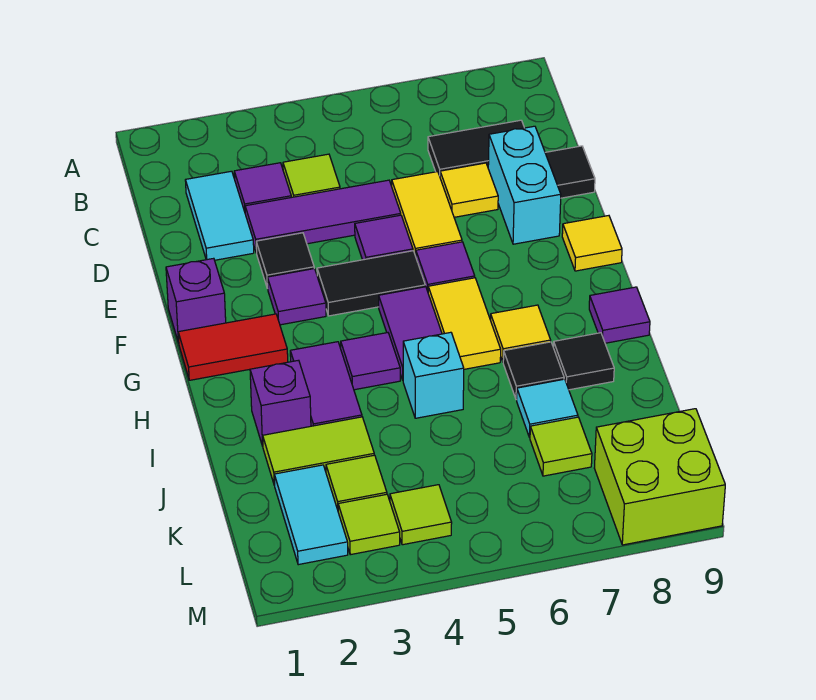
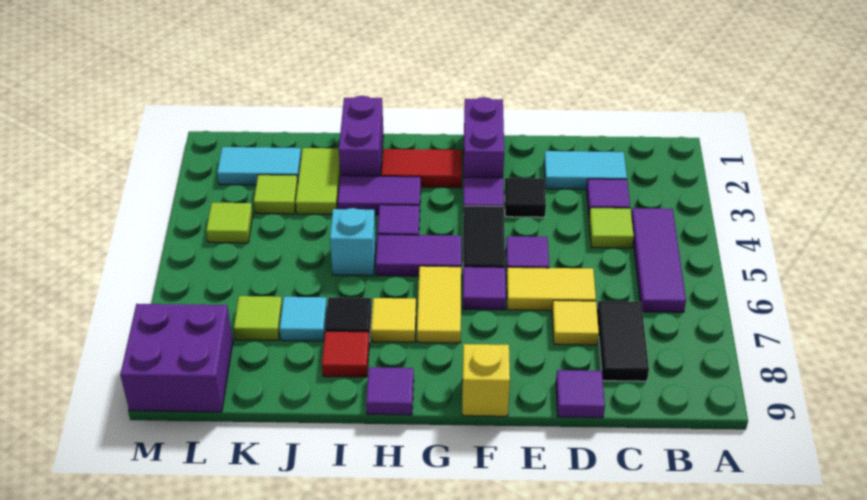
purple 1x3 tile [245,180,401,253] -> purple 1x3 tile moved to [631,208,686,312]
cyan 1x2 brick [488,126,561,244] -> none
black 1x1 tile [545,146,595,198] -> purple 1x1 tile [556,370,605,418]
purple 1x1 brick [166,258,226,343] -> purple 1x2 brick [464,97,504,178]
yellow 1x1 tile [562,216,622,271] -> yellow 1x1 brick [462,344,510,416]
red 1x2 tile [178,314,288,380] -> red 1x2 tile turned to [381,149,462,188]
yellow 1x2 tile [428,278,501,369] -> yellow 1x2 tile turned to [417,266,461,343]
purple 1x1 brick [250,360,311,446] -> purple 1x2 brick [339,96,383,176]
black 1x1 tile [553,333,614,390] -> red 1x1 tile [322,331,369,377]
lime 1x1 tile [338,494,400,555] -> none
lime 2x2 brick [594,409,725,545] -> purple 2x2 brick [120,304,233,412]

